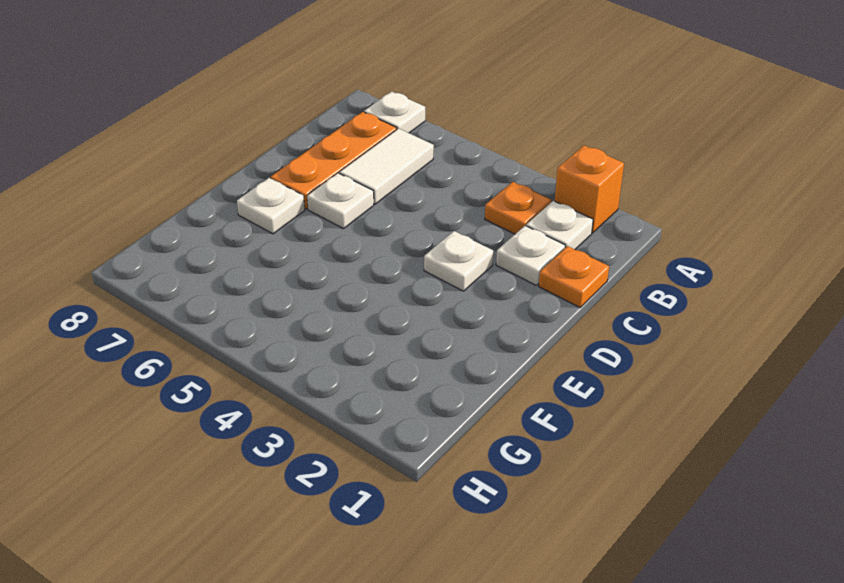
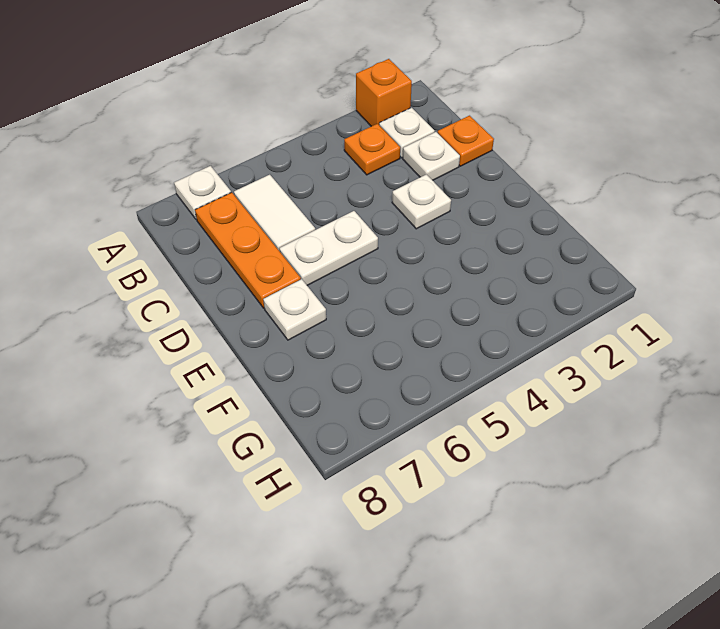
white 1x1 plate [307,173,374,229] -> white 1x2 plate [279,211,378,285]

